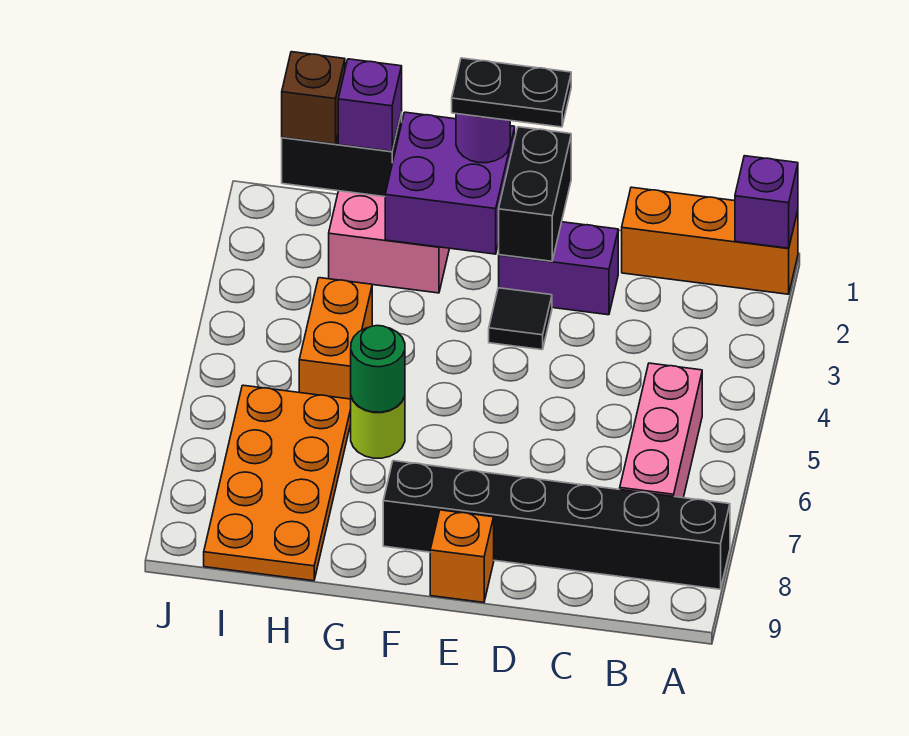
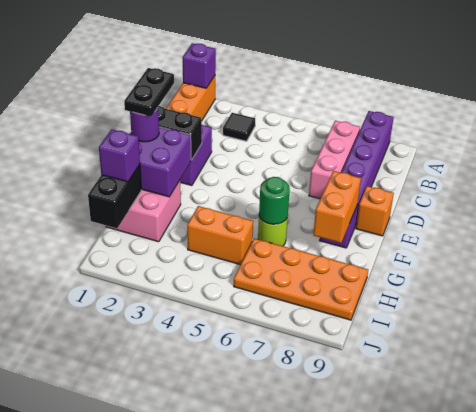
black 1x6 brick [383,461,730,589] -> purple 1x6 brick [320,111,394,248]
pink 1x3 brick [620,363,702,498] -> pink 1x3 brick turned to [309,121,360,199]
black 1x1 tile [489,288,552,350] -> black 1x1 tile moved to [223,113,255,141]
none -> orange 1x2 brick [313,171,361,243]
brown 1x1 brick [282,52,345,144] -> none

